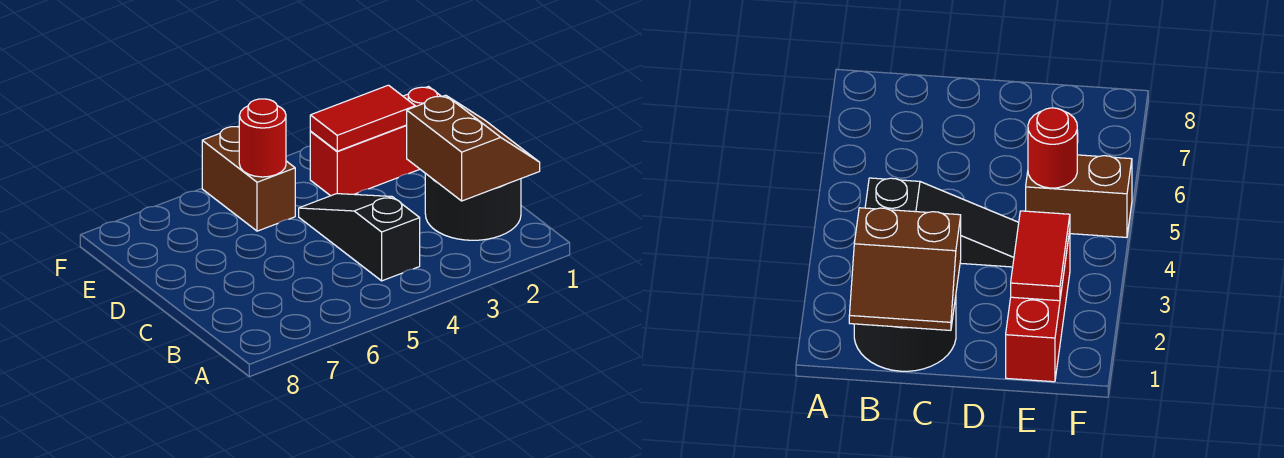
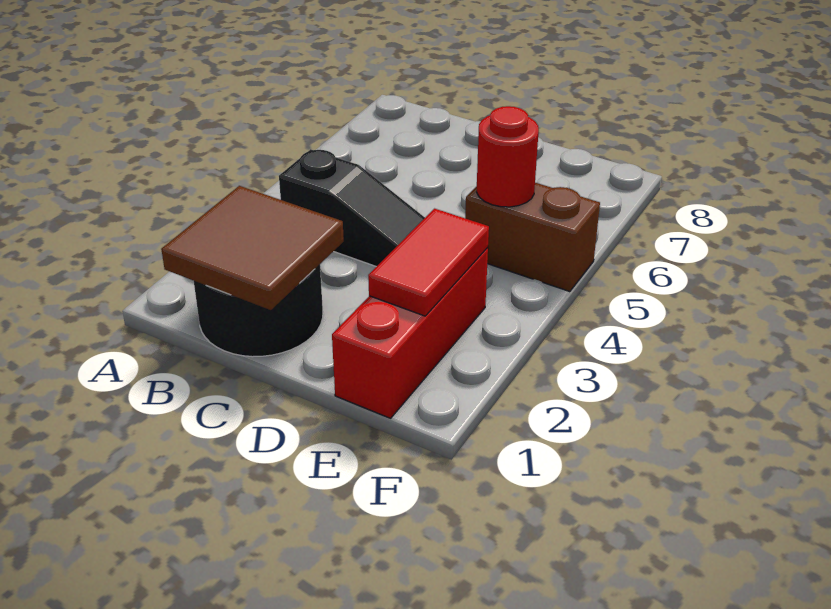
brown 2x2 slope [407,95,540,201] -> brown 2x2 tile [161,186,344,310]

